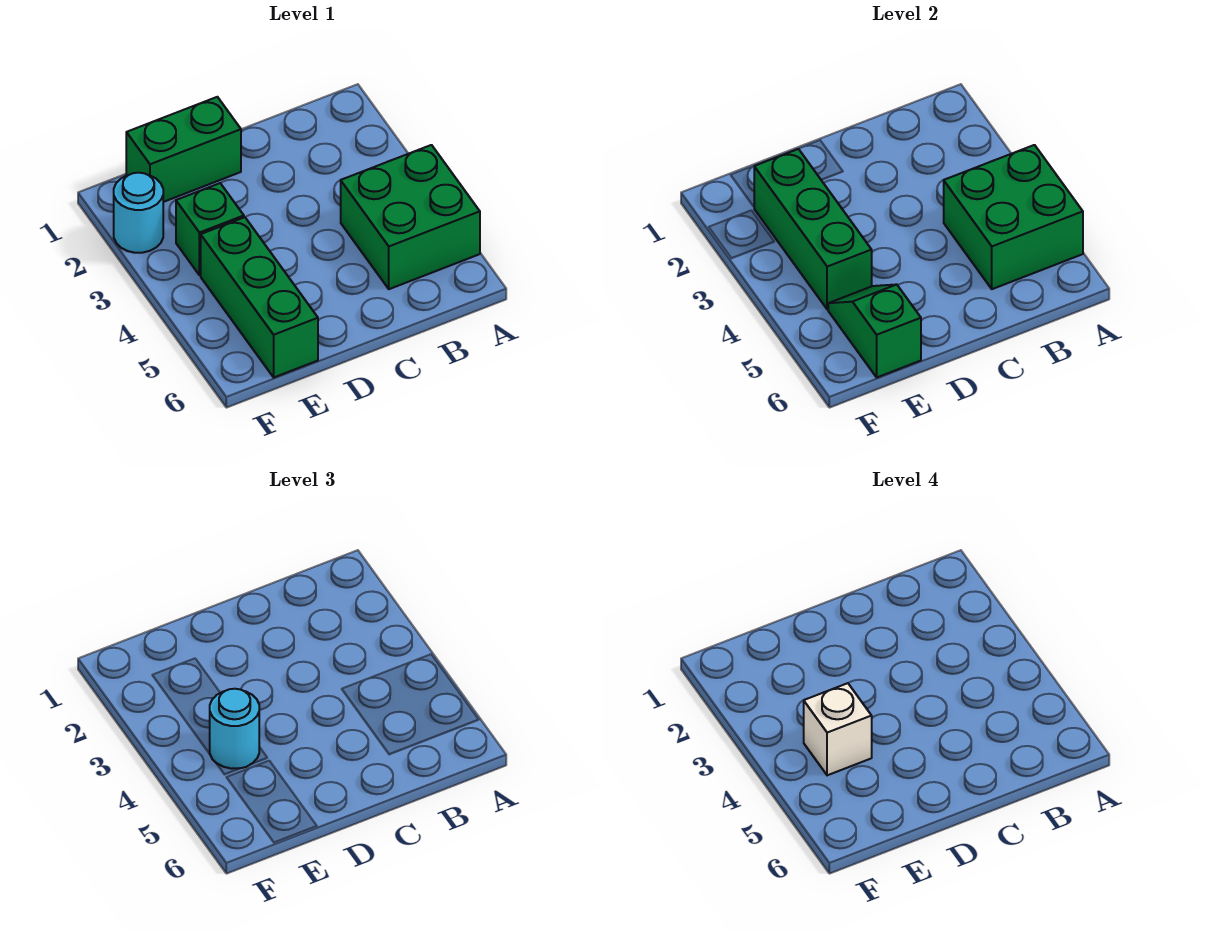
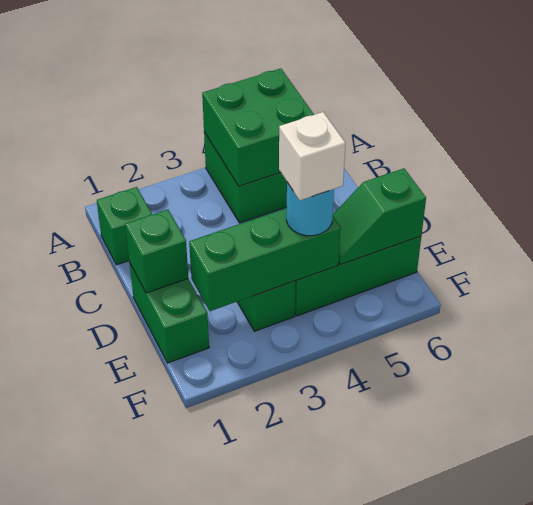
none -> green 1x1 brick [97,187,152,265]
none -> green 1x1 brick [125,210,188,293]
cyan 1x1 round brick [114,173,163,253] -> none

